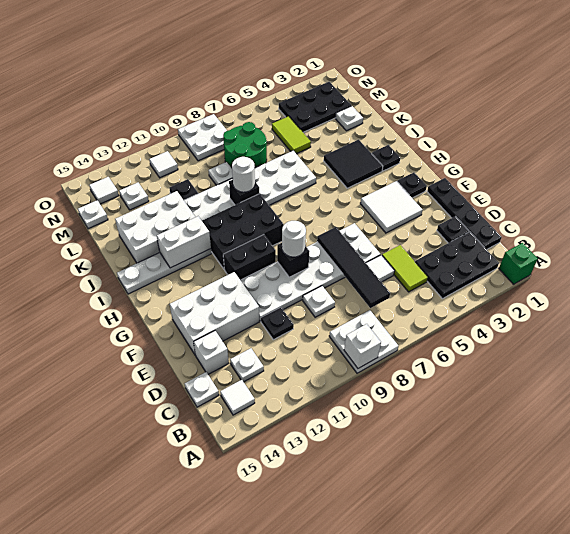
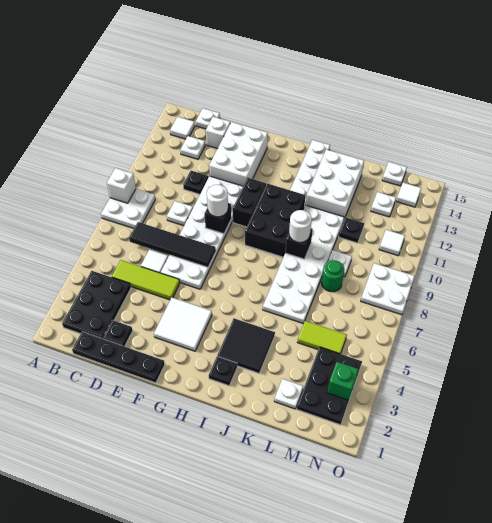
green 1x1 brick [499,243,538,284] -> green 1x1 brick moved to [327,362,358,400]
lime 1x2 tile [382,245,428,292] -> lime 1x3 tile [112,260,180,300]
black 1x1 plate [397,173,427,198] -> none
white 1x2 brick [157,216,211,268] -> none
green 2x2 round brick [223,122,267,168] -> green 1x1 round brick [321,260,345,292]

